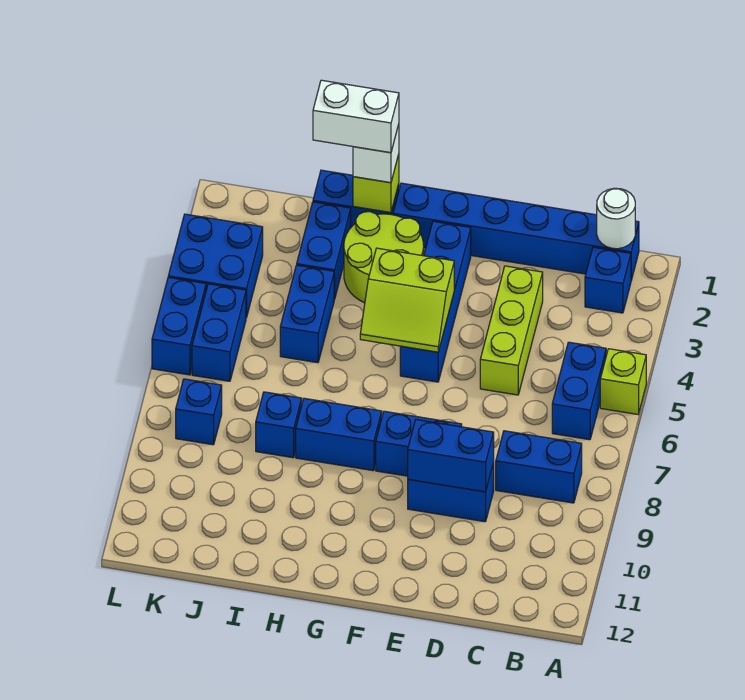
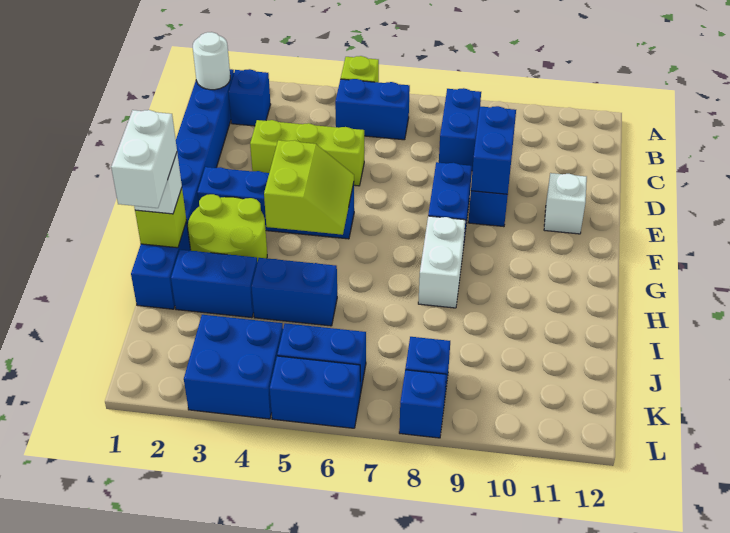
none -> white 1x1 brick [544,173,587,234]
blue 1x2 brick [296,398,382,471] -> white 1x2 brick [418,216,465,308]
blue 1x1 brick [256,392,302,458] -> blue 1x1 brick moved to [399,370,446,438]

